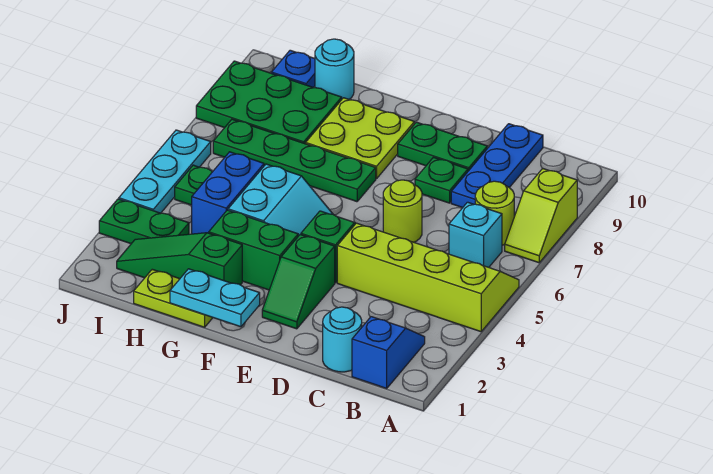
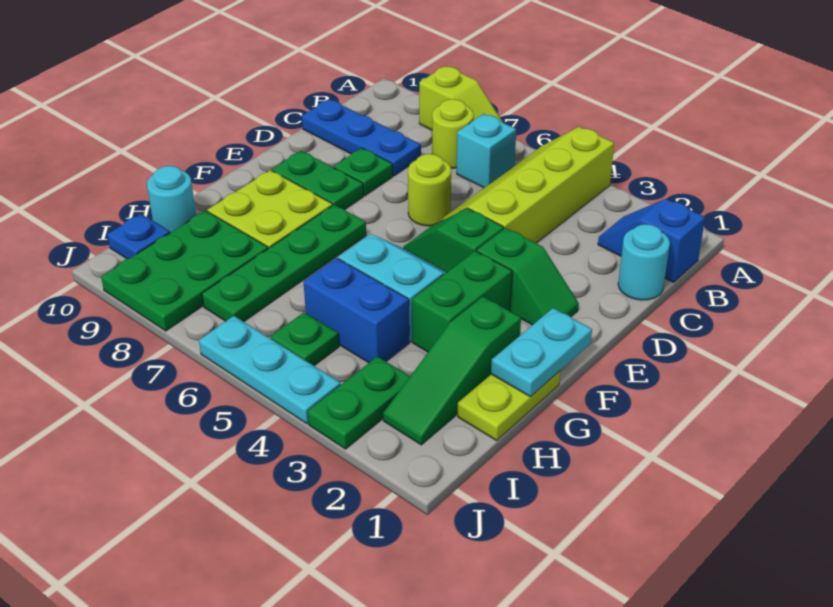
green 1x2 plate [398,122,487,171] -> green 1x2 plate turned to [272,151,363,210]

